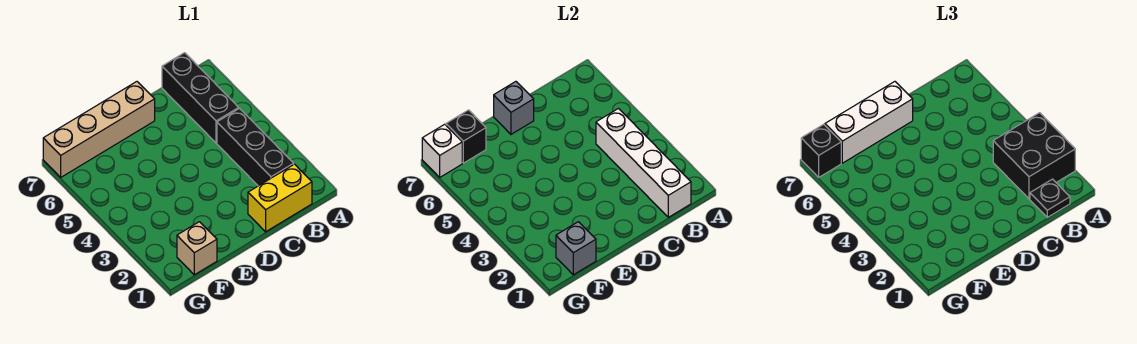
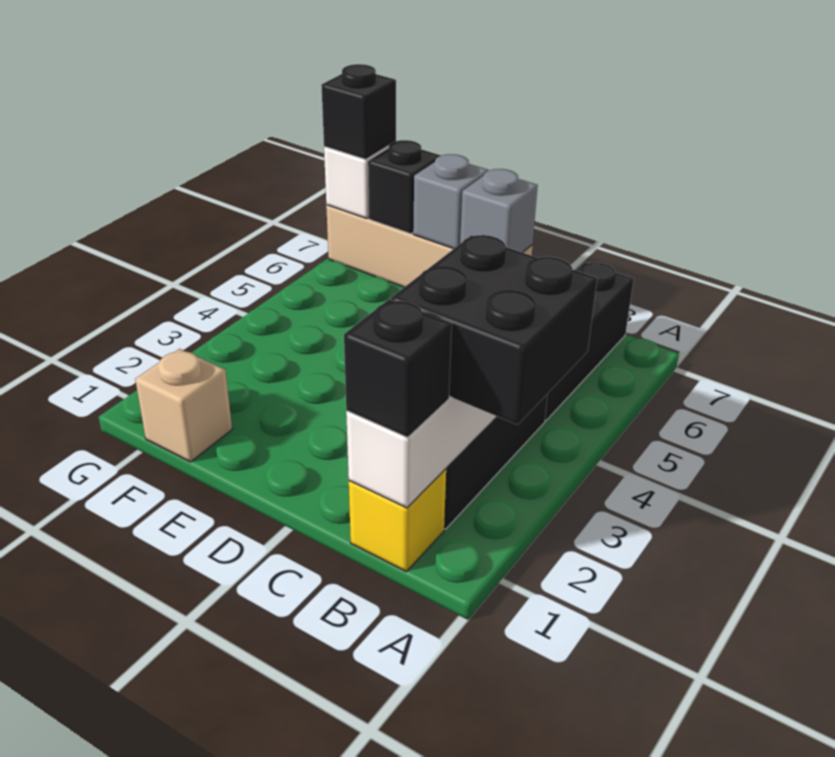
yellow 1x2 brick [248,164,312,232] -> yellow 1x1 brick [349,469,446,571]
black 1x1 plate [1030,179,1070,217] -> black 1x1 brick [344,300,452,438]
white 1x3 brick [825,82,913,163] -> none
grey 1x1 brick [556,222,596,275] -> grey 1x1 brick moved to [413,154,488,249]

